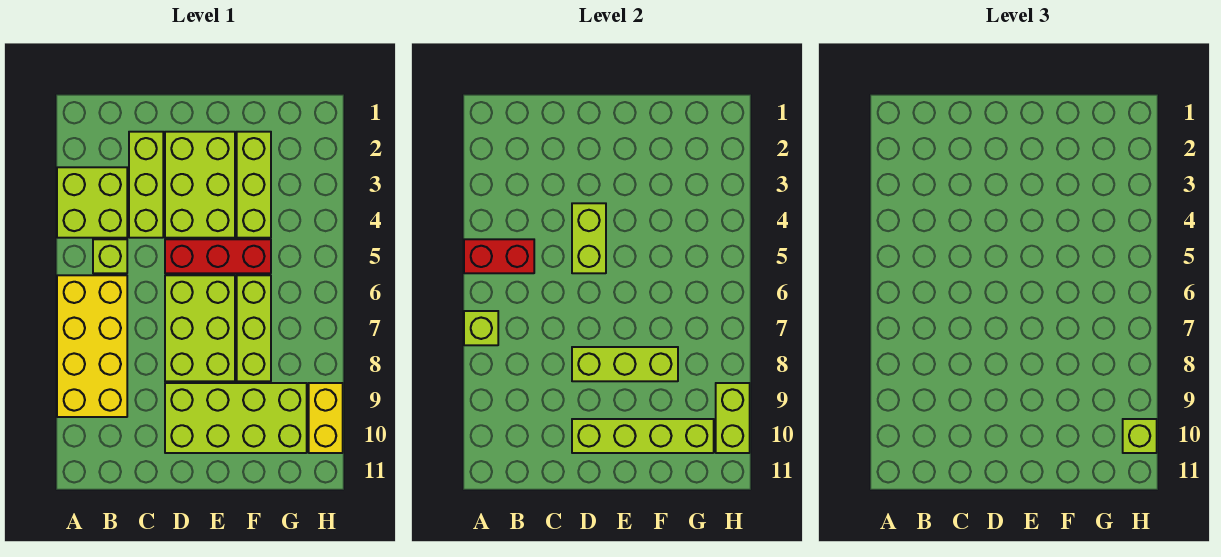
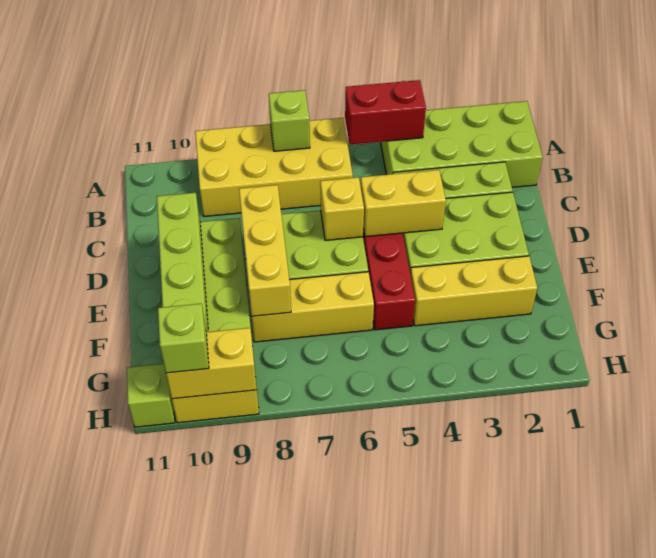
lime 2x2 brick [57,167,127,238] -> lime 2x4 brick [381,101,543,187]
red 1x2 brick [464,239,534,273] -> red 1x2 brick turned to [345,80,426,144]
lime 1x1 brick [93,239,127,273] -> lime 1x1 brick moved to [127,364,175,427]
lime 1x2 brick [572,203,606,273] -> yellow 1x2 brick [361,170,446,237]
none -> yellow 1x1 brick [320,177,364,240]
lime 1x3 brick [572,347,678,381] -> yellow 1x3 brick [239,185,291,316]
lime 1x3 brick [237,132,271,238] -> yellow 1x3 brick [410,256,537,326]
lime 1x3 brick [237,275,271,381] -> yellow 1x3 brick [252,272,374,342]
lime 1x2 brick [716,383,750,453] -> yellow 1x2 brick [166,328,257,399]

